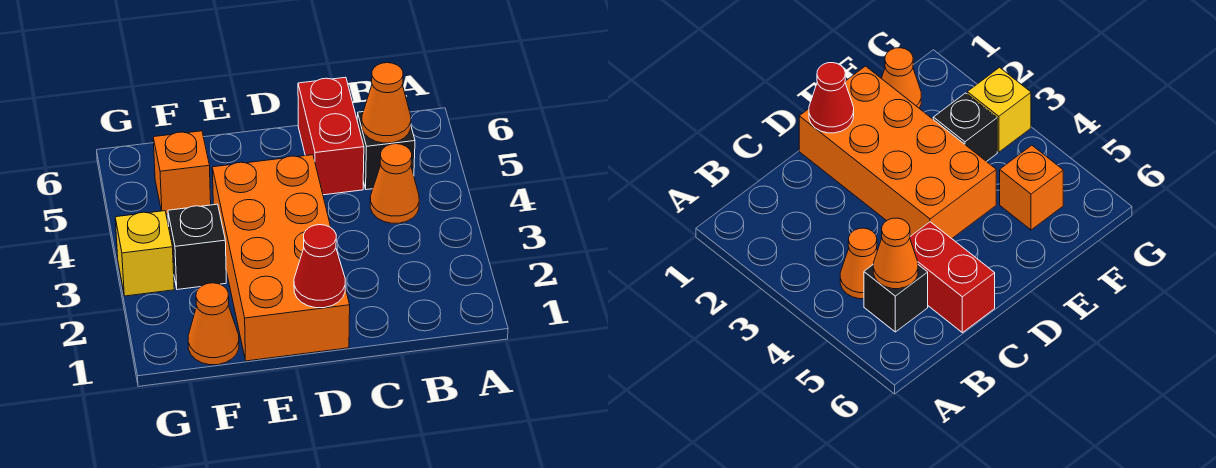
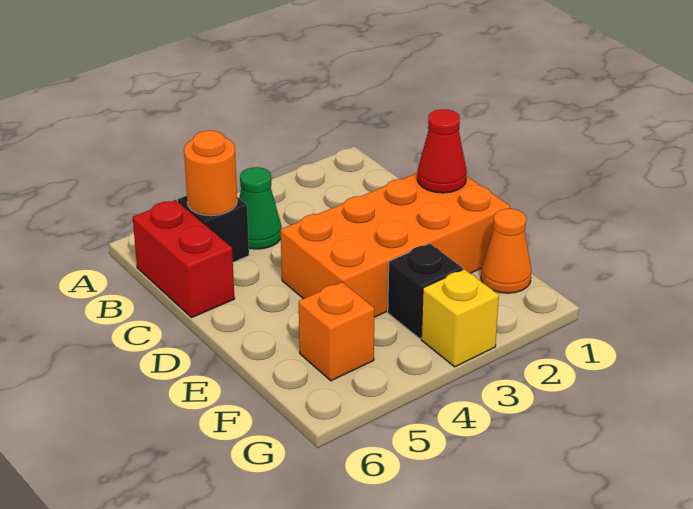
orange 1x1 cone [370,144,419,223] -> green 1x1 cone [239,167,282,249]
orange 1x1 cone [362,63,411,143] -> orange 1x1 round brick [184,131,237,216]
red 1x2 brick [298,77,364,195] -> red 1x2 brick turned to [133,200,234,318]

